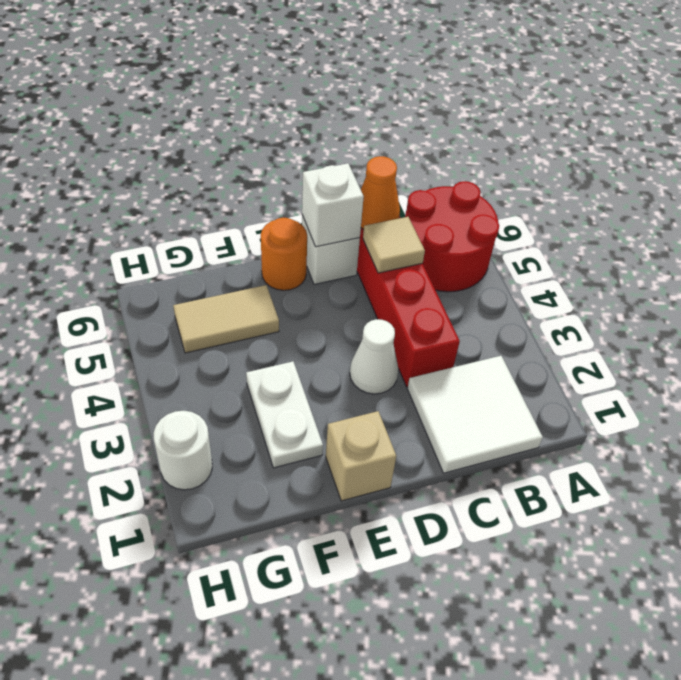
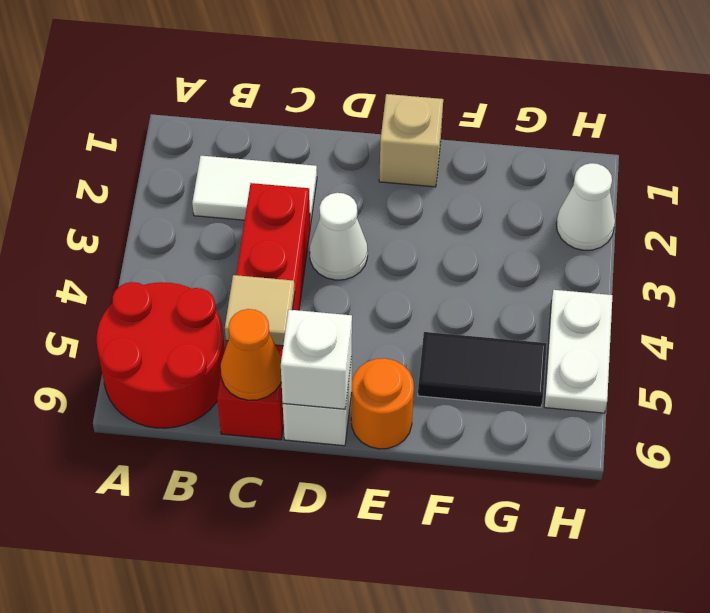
white 2x2 tile [407,356,543,473] -> white 1x2 tile [192,156,317,226]
white 1x2 plate [246,361,323,468] -> white 1x2 plate moved to [544,290,612,413]
tan 1x2 tile [173,285,279,353] -> black 1x2 tile [418,332,547,407]
white 1x1 round brick [153,411,212,490] -> white 1x1 cone [556,163,615,250]

